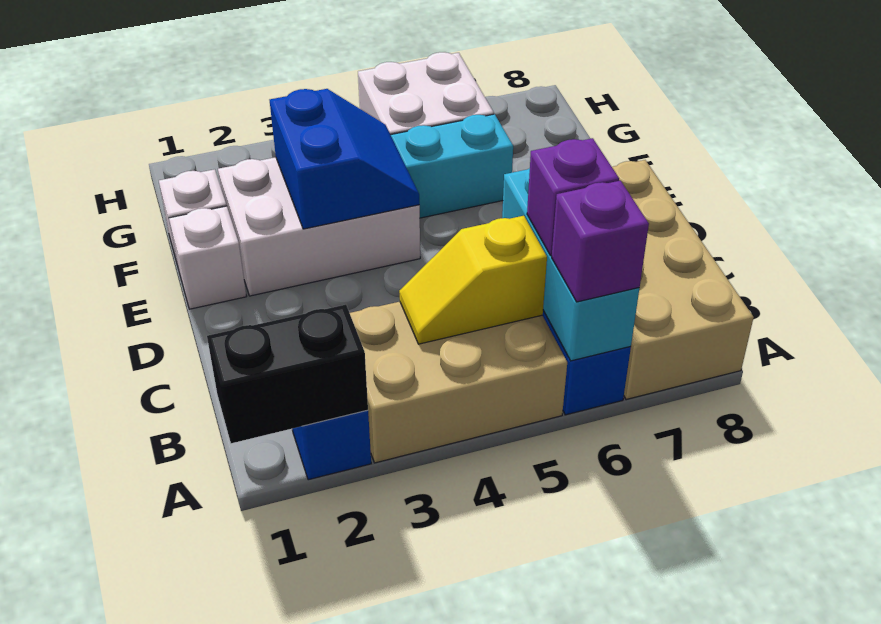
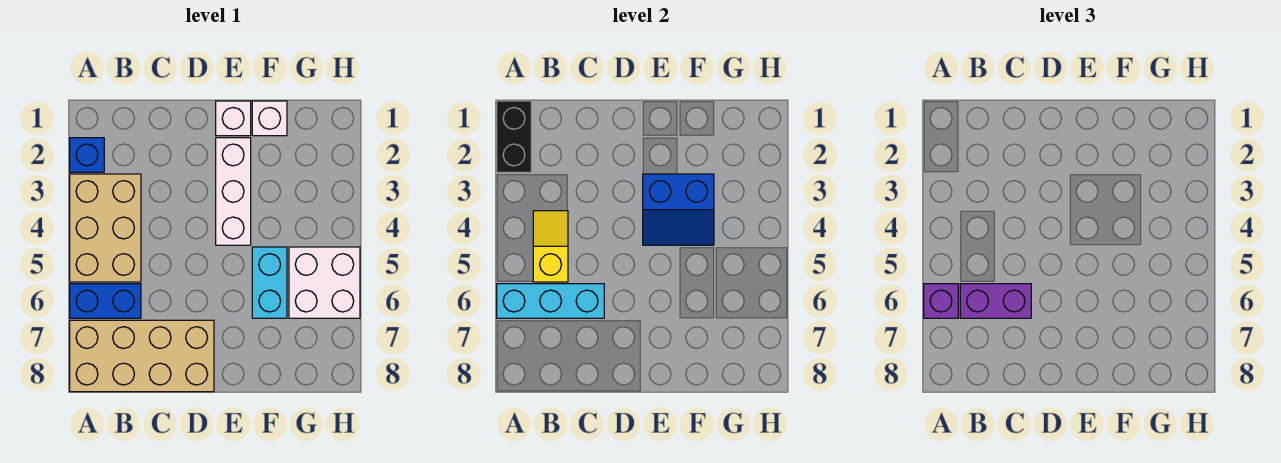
purple 1x1 brick [527,138,619,255] -> purple 1x2 brick [960,284,1031,318]
white 2x3 brick [218,157,420,296] -> white 1x3 brick [216,138,251,245]

